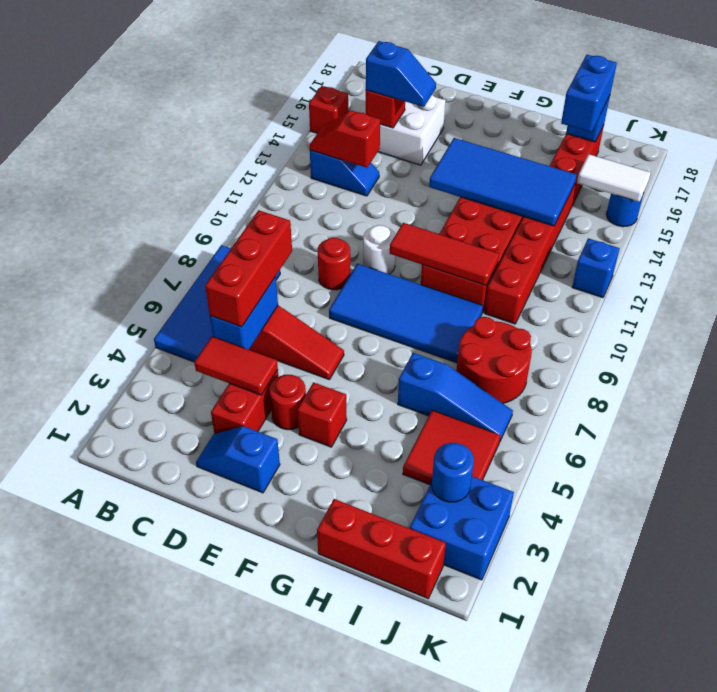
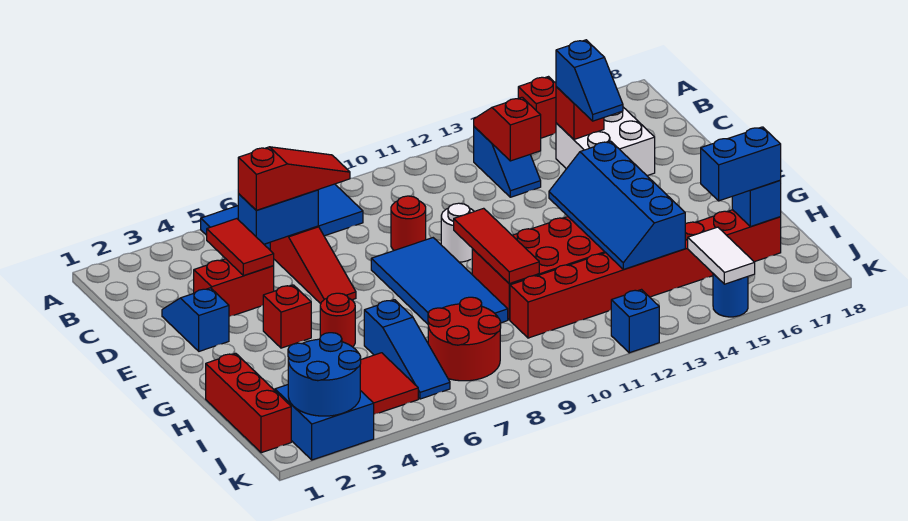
red 1x3 brick [205,210,292,327] -> red 1x3 slope [238,147,350,210]
red 1x1 round brick [270,375,306,430] -> red 1x1 round brick moved to [320,293,355,347]
blue 2x4 tile [429,138,576,226] -> blue 2x4 slope [549,141,685,269]
blue 1x1 round brick [432,443,474,502] -> blue 2x2 round brick [288,333,361,416]

